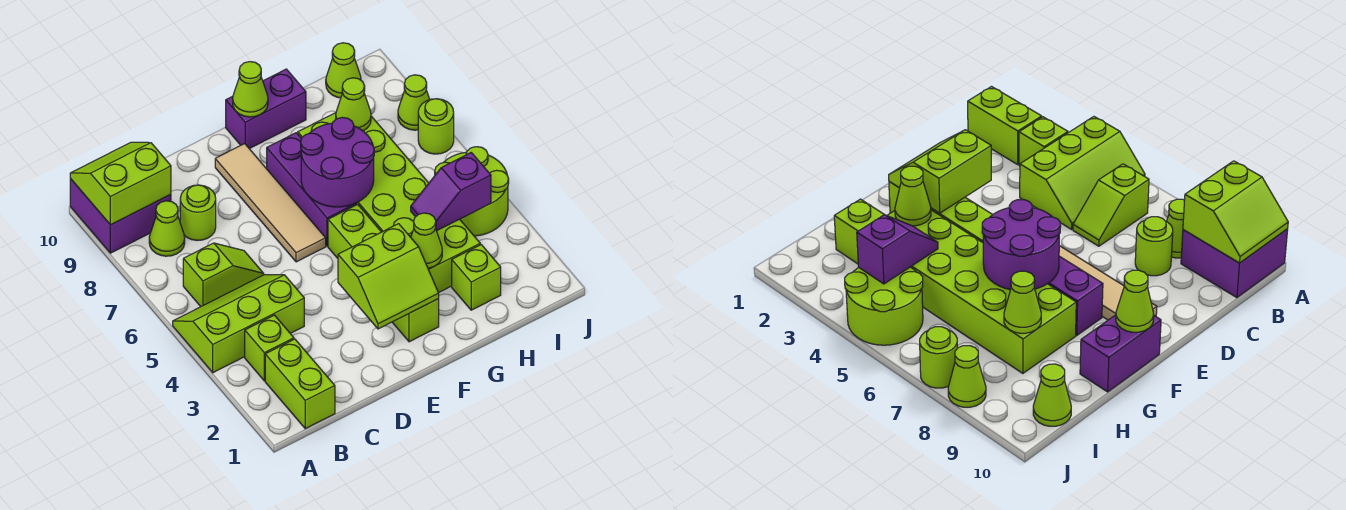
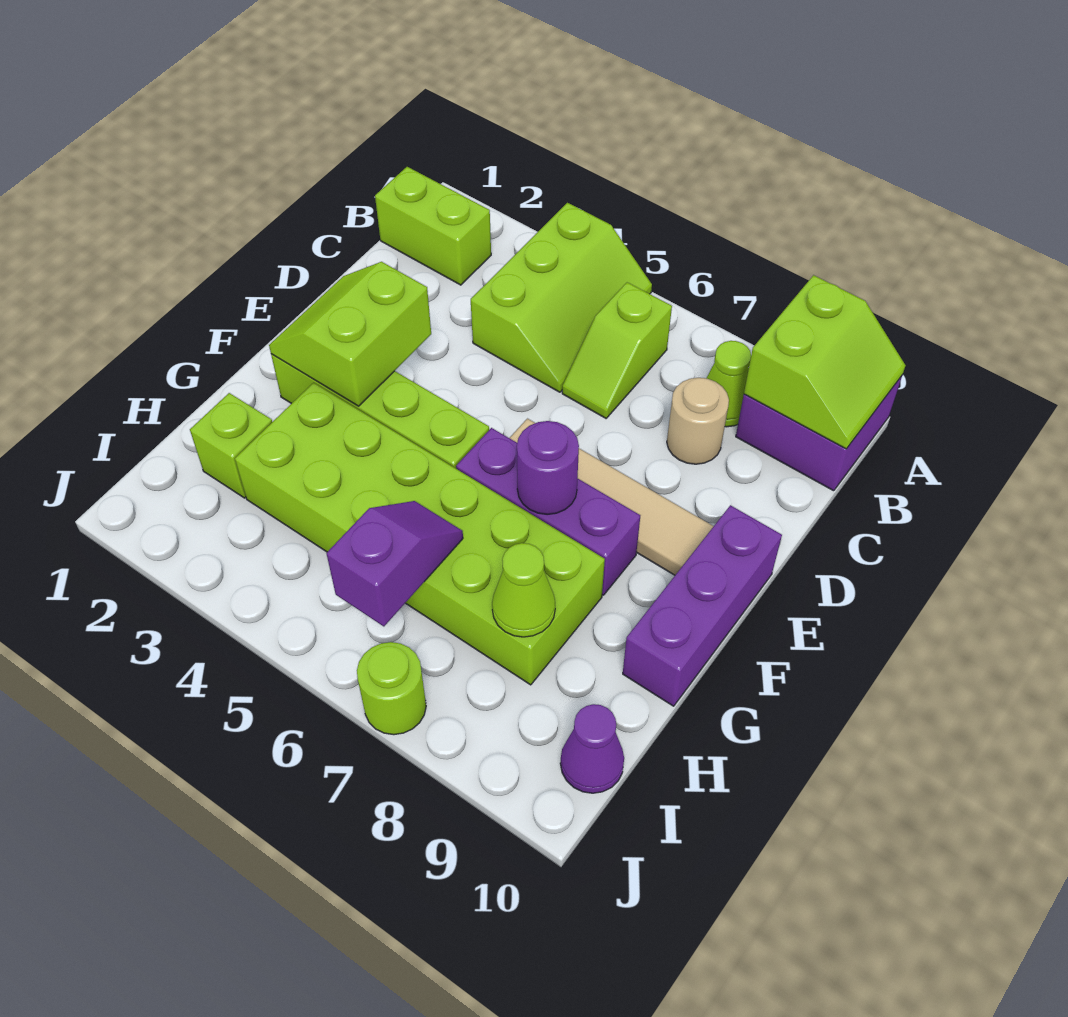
lime 1x1 brick [245,315,294,381] -> none
lime 1x1 round brick [180,185,216,241] -> tan 1x1 round brick [667,378,729,464]
purple 2x2 round brick [301,117,374,207] -> purple 1x1 round brick [517,421,579,515]
purple 1x2 brick [226,69,306,149] -> purple 1x3 brick [623,505,782,706]
lime 1x1 cone [233,62,268,117] -> none
lime 1x1 cone [411,213,442,268] -> none
purple 1x2 slope [411,153,491,231] -> purple 1x2 slope moved to [327,501,463,626]
lime 2x2 round brick [435,147,509,236] -> none
lime 1x1 cone [326,43,361,98] -> purple 1x1 cone [560,704,624,793]
lime 1x1 cone [398,75,430,130] -> none

